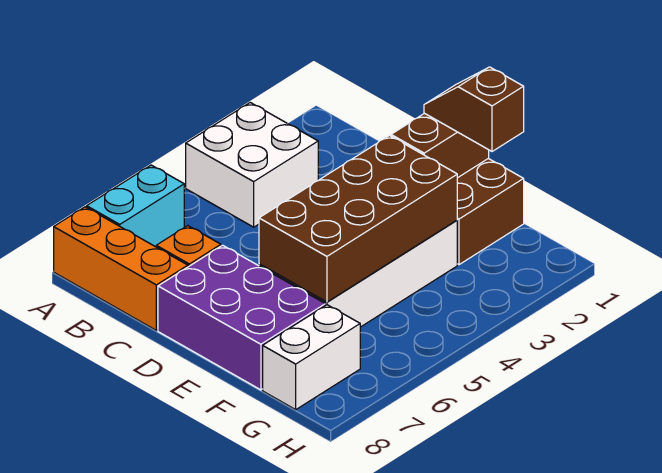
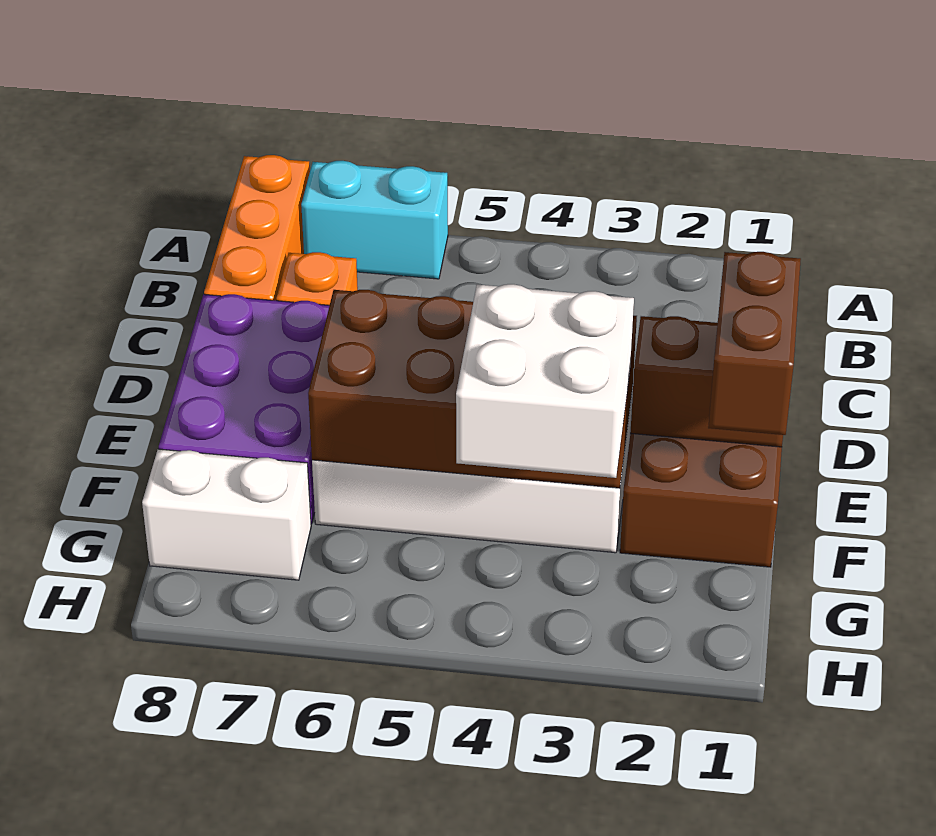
white 2x2 brick [186,103,318,227] -> white 2x2 brick moved to [456,284,634,478]
brown 1x2 slope [424,67,524,151] -> brown 1x2 brick [708,252,801,435]

